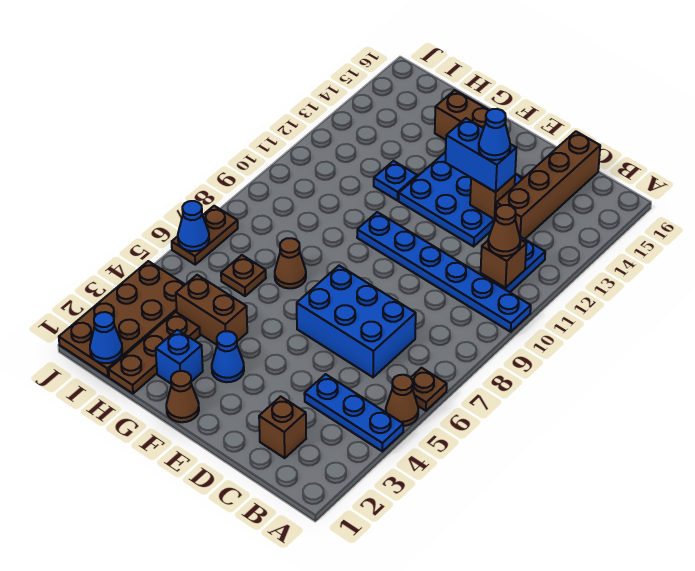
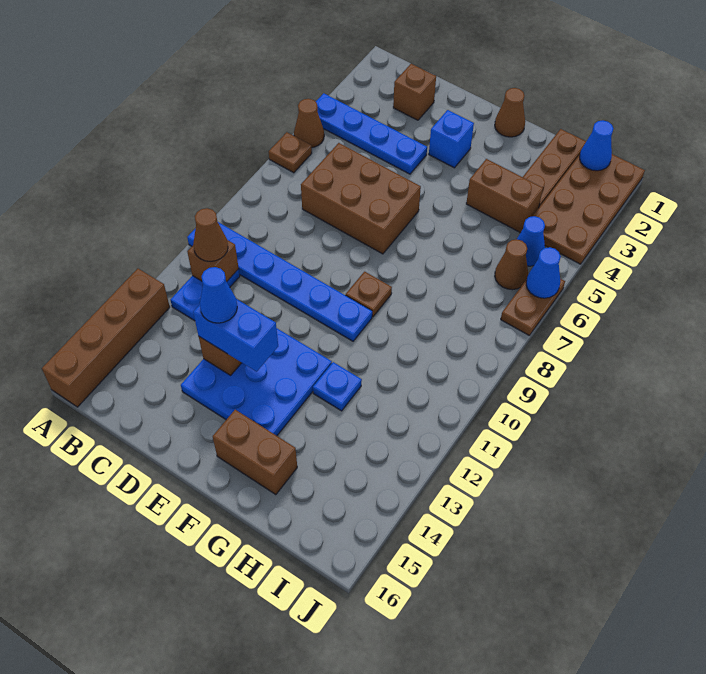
blue 1x3 plate [304,374,403,451] -> blue 1x4 plate [316,93,427,174]
blue 2x3 brick [297,266,416,377] -> brown 2x3 brick [301,143,421,254]
brown 1x4 brick [496,131,600,239] -> brown 1x4 brick moved to [42,269,170,407]
blue 1x1 cone [212,331,244,382] -> blue 1x1 cone moved to [517,216,545,266]
blue 1x1 brick [156,330,203,383] -> blue 1x1 brick moved to [429,110,474,168]
brown 1x1 cone [275,238,306,288] -> brown 1x1 cone moved to [495,239,528,290]
brown 1x1 plate [221,255,266,296] -> brown 1x1 plate moved to [346,272,392,317]

